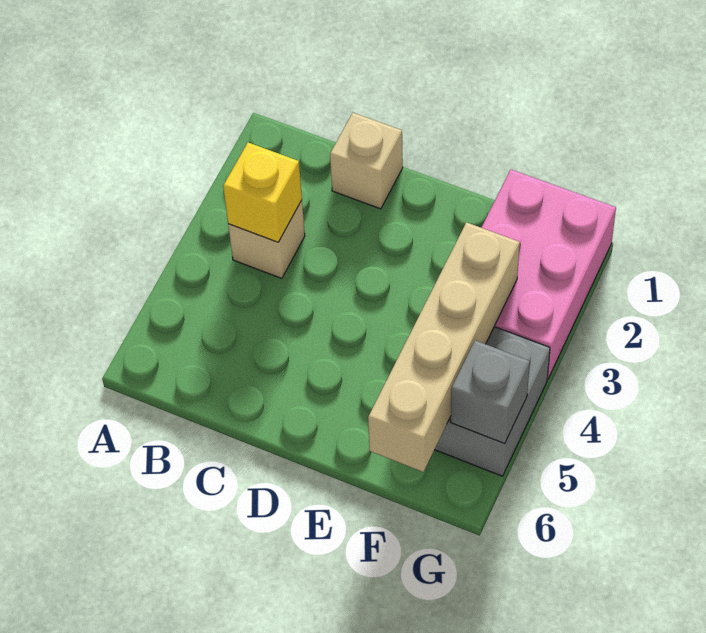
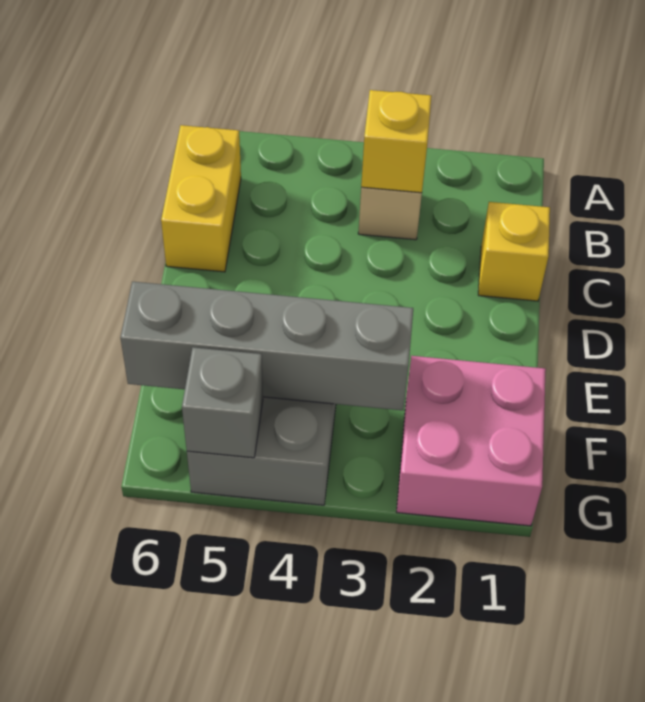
none -> yellow 1x2 brick [161,125,241,272]
tan 1x1 brick [330,113,403,209] -> yellow 1x1 brick [478,202,550,301]
pink 2x3 brick [481,170,616,379] -> pink 2x2 brick [397,356,546,526]
tan 1x4 brick [368,222,520,472] -> grey 1x4 brick [120,282,413,410]

